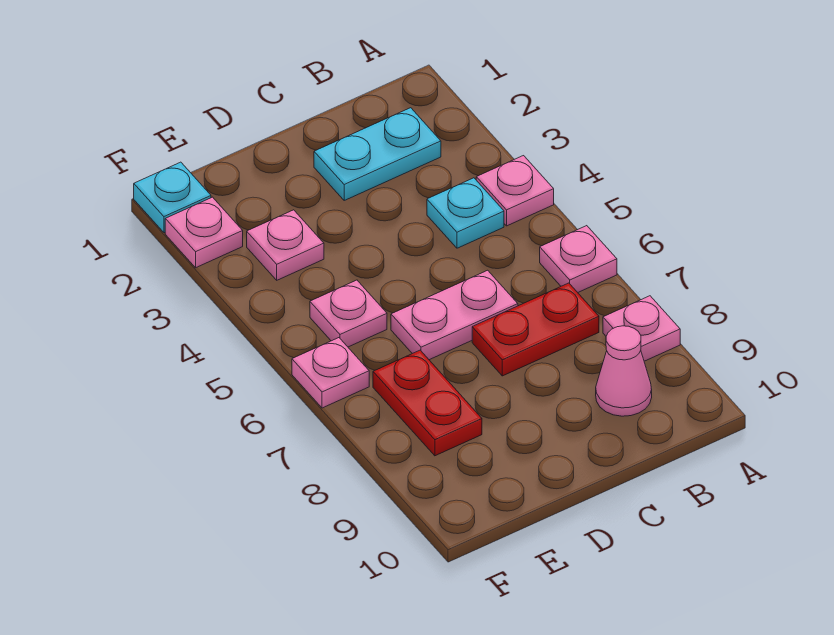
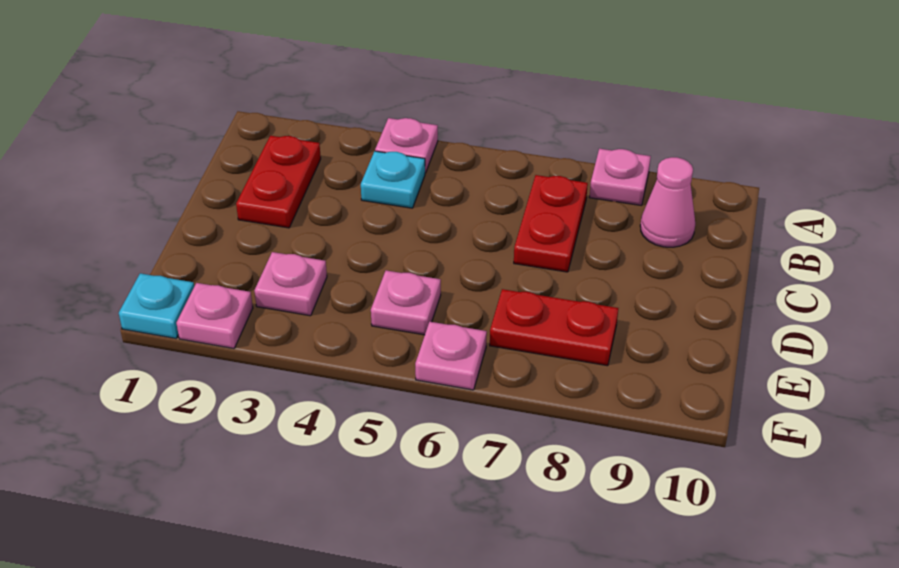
pink 1x1 plate [540,226,617,292] -> none
cyan 1x2 plate [314,108,441,200] -> red 1x2 plate [236,136,321,228]
pink 1x2 plate [391,270,518,360] -> none

